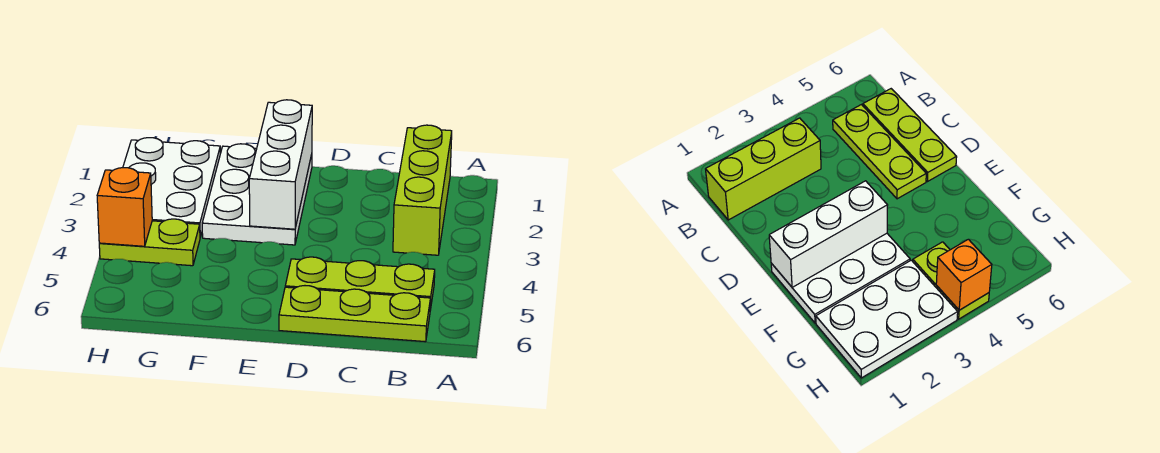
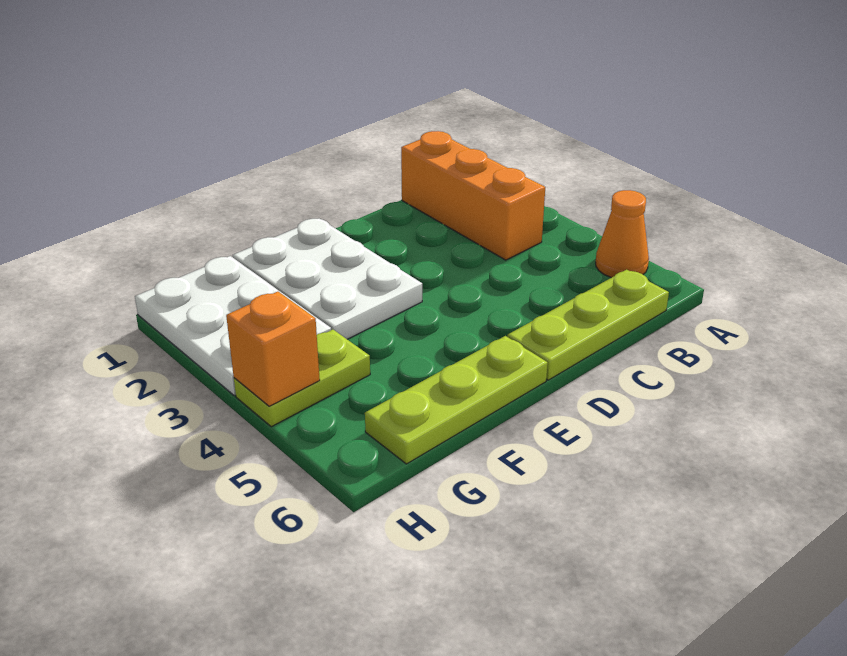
none -> orange 1x1 cone [596,190,649,278]
lime 1x3 brick [393,125,452,255] -> orange 1x3 brick [401,131,545,260]
lime 1x3 plate [285,257,435,310] -> lime 1x3 plate moved to [365,336,548,464]
white 1x3 brick [249,100,312,229] -> none

